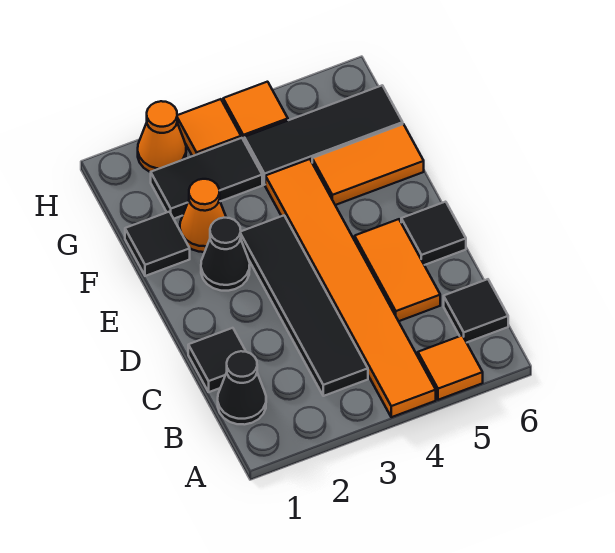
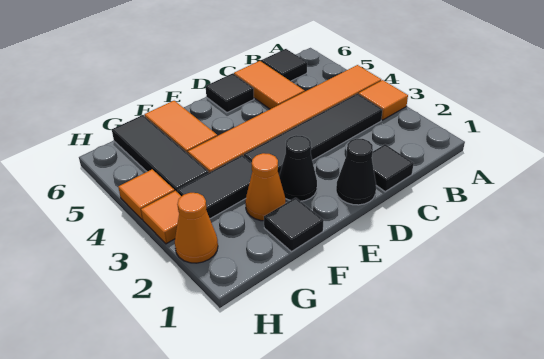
orange 1x1 tile [418,336,483,400] -> orange 1x1 tile moved to [359,80,408,120]
black 1x1 cone [218,351,266,425] -> black 1x1 cone moved to [336,139,376,205]
orange 1x2 tile [355,219,440,321] -> orange 1x2 tile turned to [234,61,305,109]
black 1x2 tile [151,138,262,219] -> black 1x2 tile turned to [177,155,252,219]

